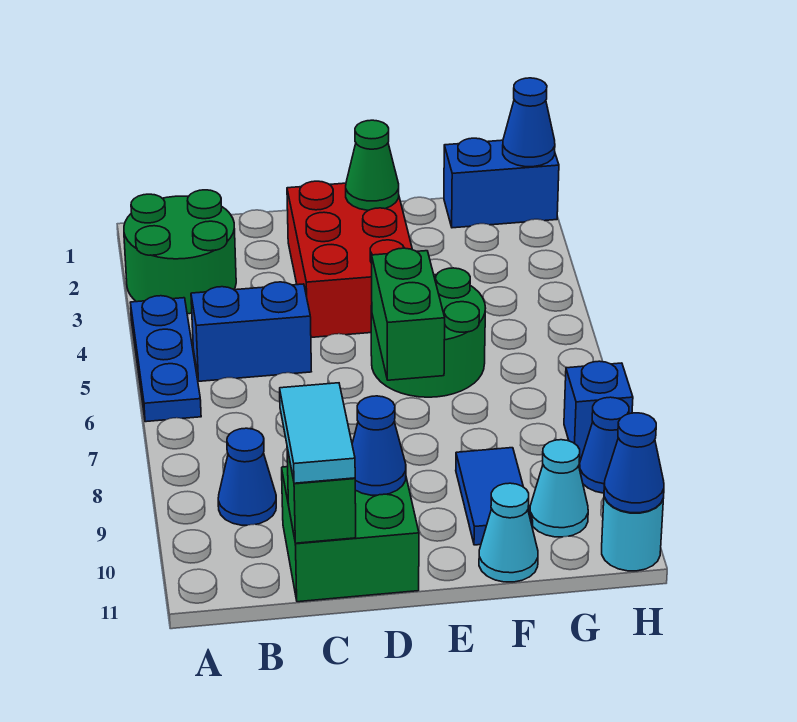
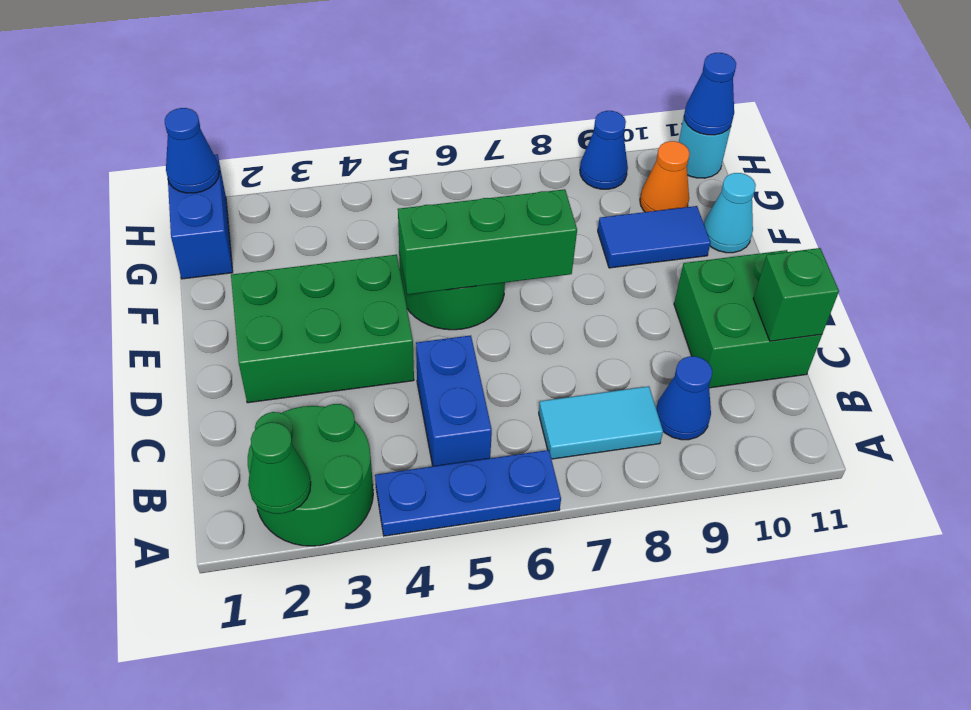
cyan 1x2 tile [280,383,355,483] -> cyan 1x2 tile moved to [539,386,663,459]
red 2x3 brick [287,181,412,337] -> green 2x3 brick [231,255,414,403]
blue 1x1 cone [352,396,406,495] -> none
green 1x1 cone [346,120,399,210] -> green 1x1 cone moved to [248,422,311,514]
green 1x2 brick [372,248,445,380] -> green 1x3 brick [398,189,577,295]
cyan 1x1 cone [530,440,588,537] -> orange 1x1 cone [640,141,690,212]
blue 1x1 brick [564,361,633,458] -> none

